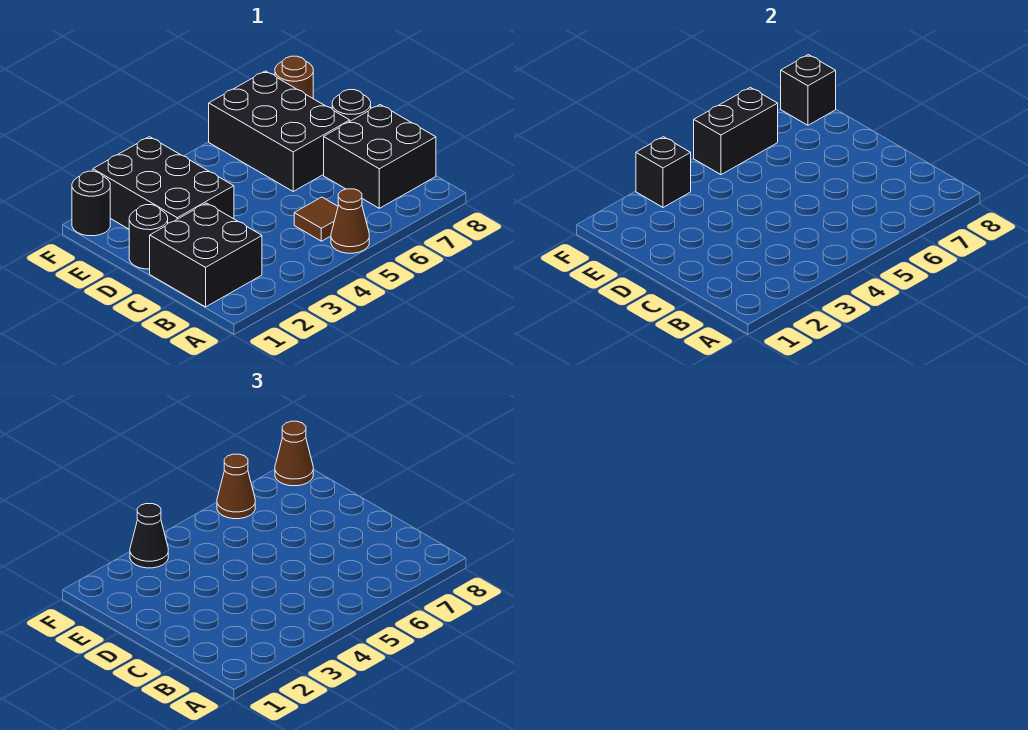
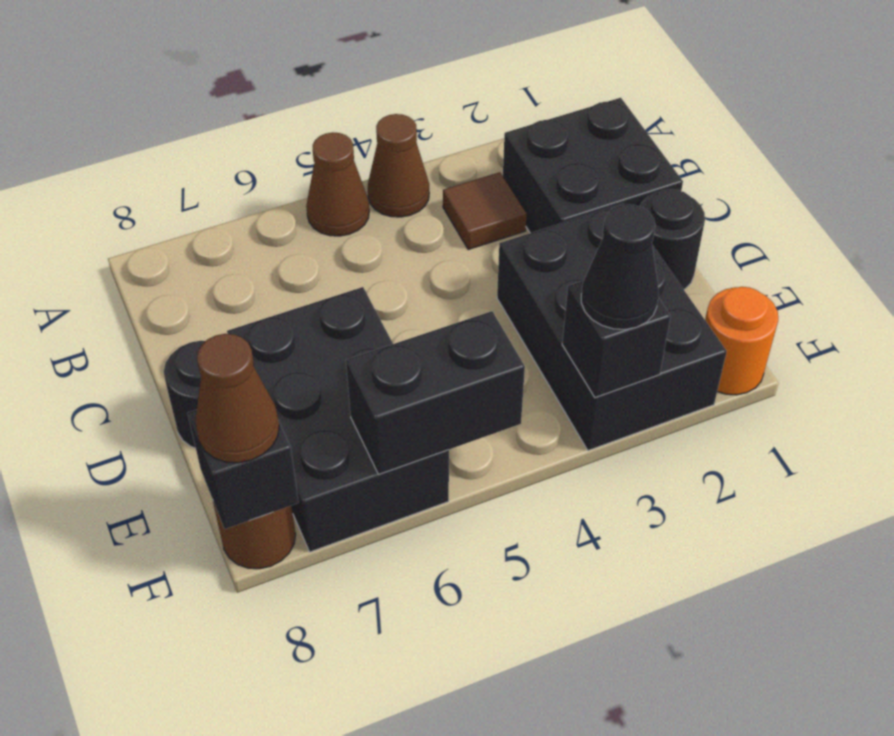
brown 1x1 tile [294,197,338,241] -> brown 1x1 tile moved to [443,172,527,250]
black 2x2 brick [324,105,436,208] -> none
black 1x1 round brick [72,171,110,236] -> orange 1x1 round brick [705,287,778,395]
brown 1x1 cone [217,454,255,519] -> brown 1x1 cone moved to [368,114,429,217]

